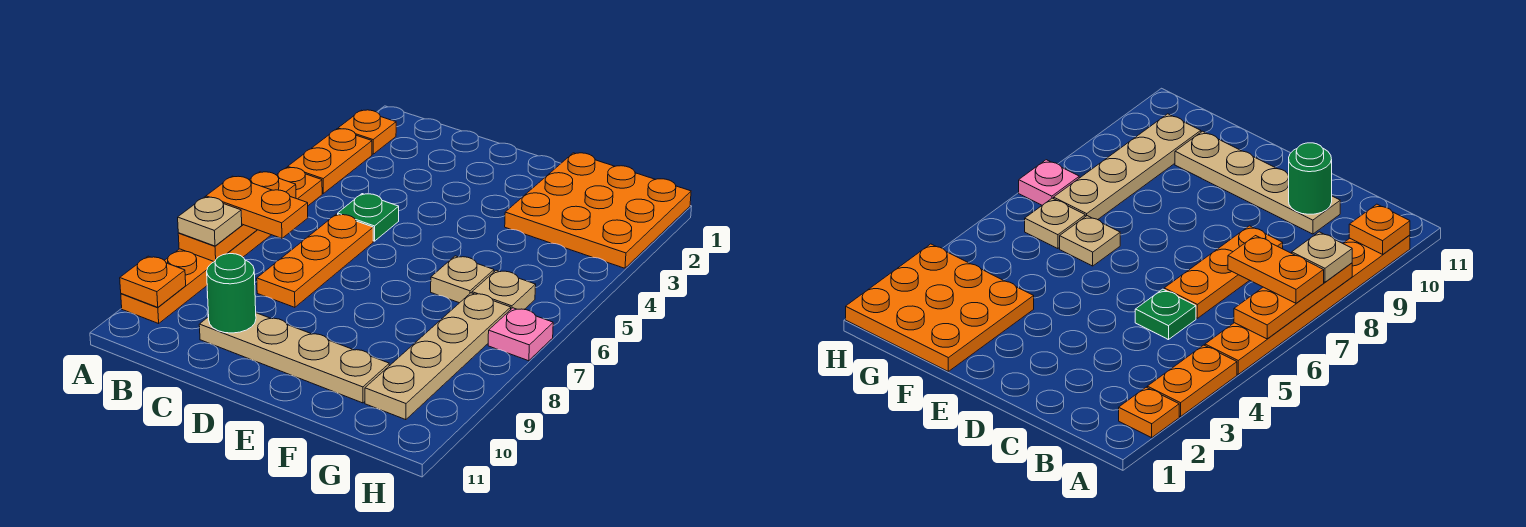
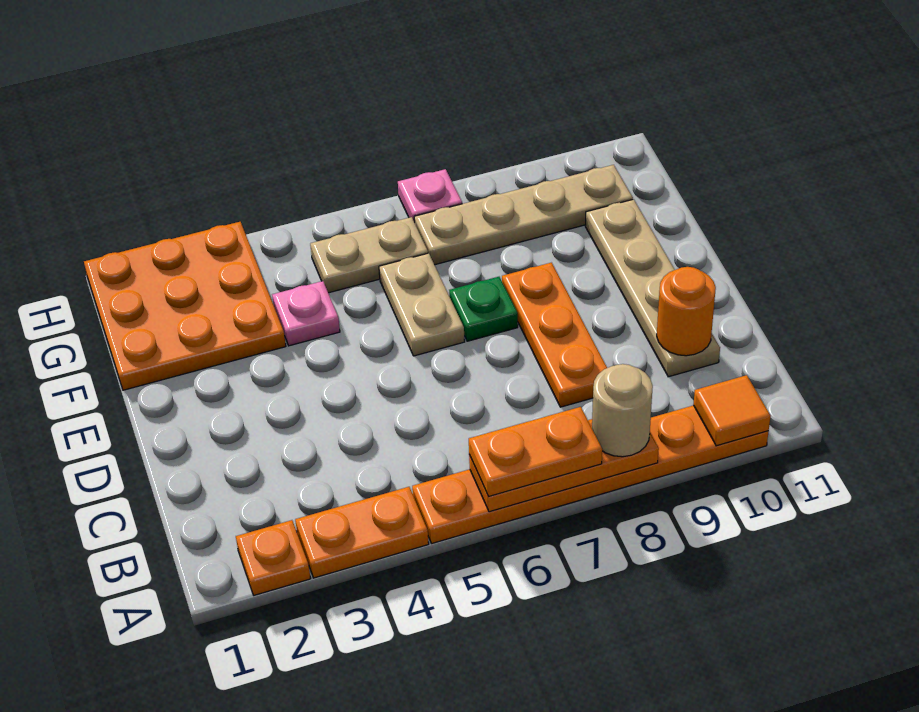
orange 1x2 plate [206,176,308,238] -> orange 1x2 plate turned to [469,407,602,496]
tan 1x1 plate [178,197,242,246] -> tan 1x1 round brick [592,364,653,457]
orange 1x1 plate [120,256,186,307] -> orange 1x1 tile [693,375,771,446]
green 1x1 plate [338,194,399,241] -> green 1x1 plate moved to [449,277,518,341]
orange 1x3 plate [257,214,373,307] -> orange 1x3 plate turned to [502,263,607,407]
green 1x1 round brick [207,254,256,333] -> orange 1x1 round brick [657,267,716,356]
none -> pink 1x1 plate [272,281,340,346]
tan 1x1 plate [431,256,494,303] -> tan 1x2 plate [379,253,465,356]
tan 1x1 plate [472,270,536,309] -> tan 1x2 plate [310,217,428,293]

